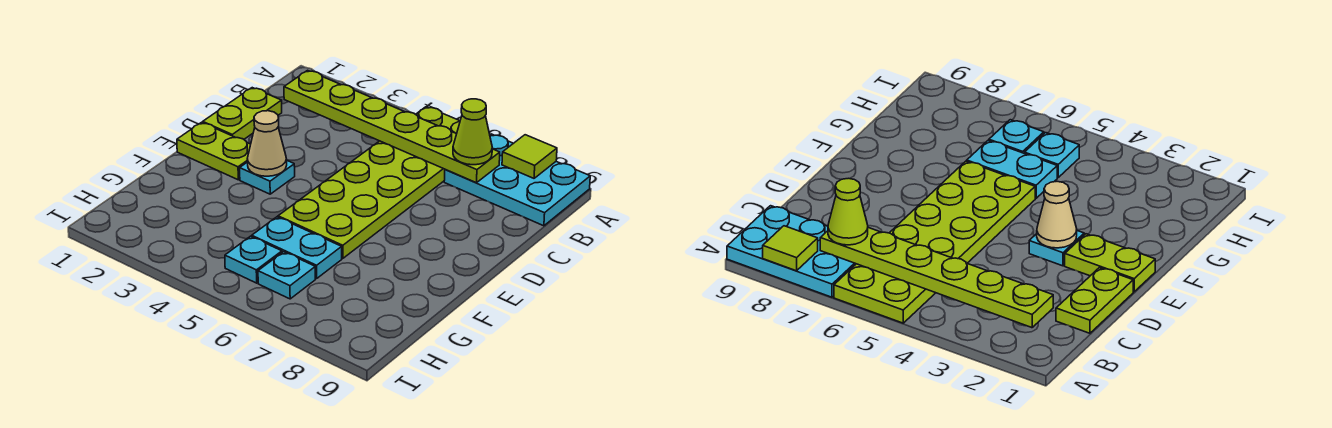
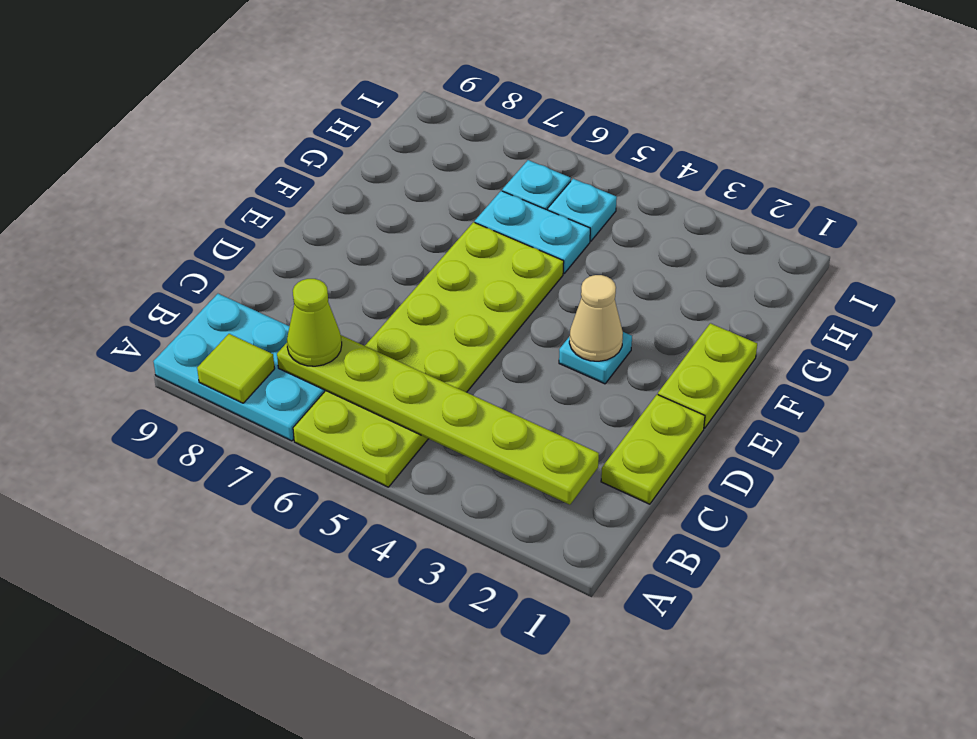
lime 1x2 plate [177,122,251,180] -> lime 1x2 plate turned to [658,323,757,428]

